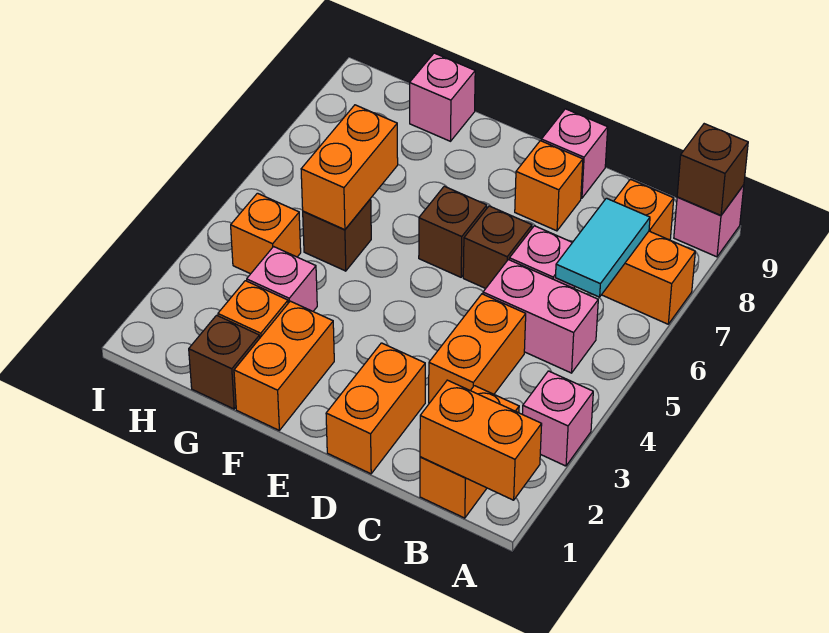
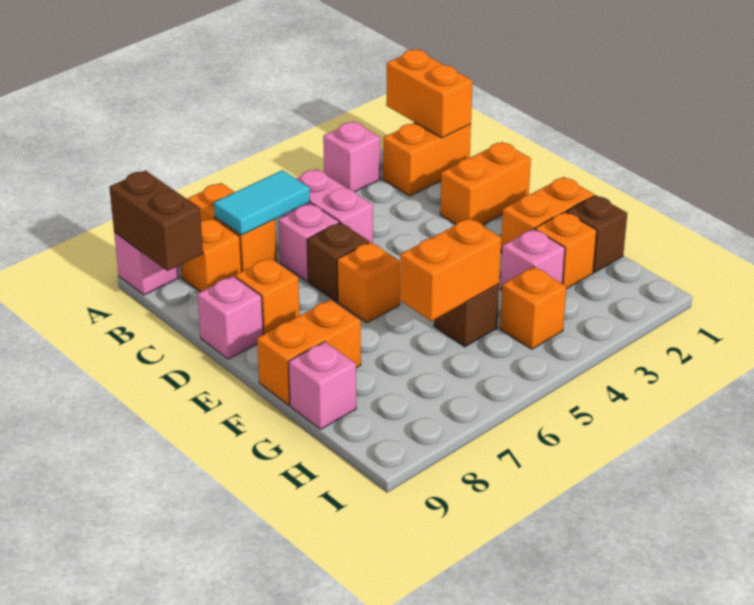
brown 1x1 brick [677,124,748,216] -> brown 1x2 brick [109,170,203,271]
orange 1x2 brick [429,294,526,403] -> orange 1x2 brick moved to [257,300,361,405]
brown 1x1 brick [419,186,487,277] -> orange 1x1 brick [337,242,400,323]

